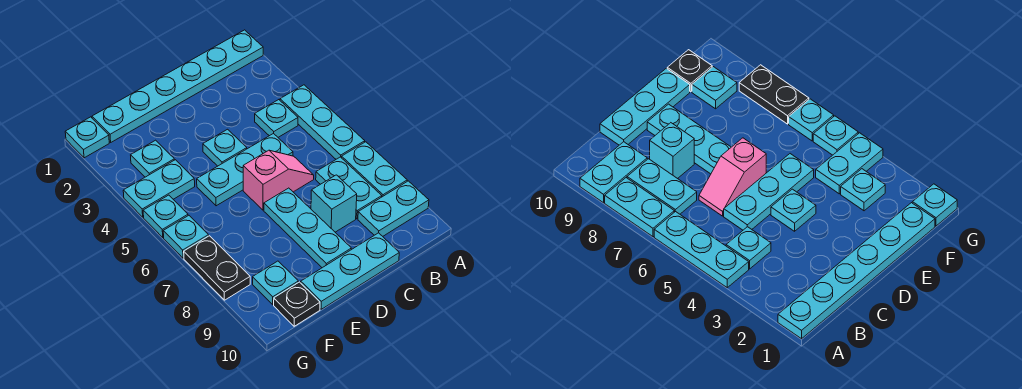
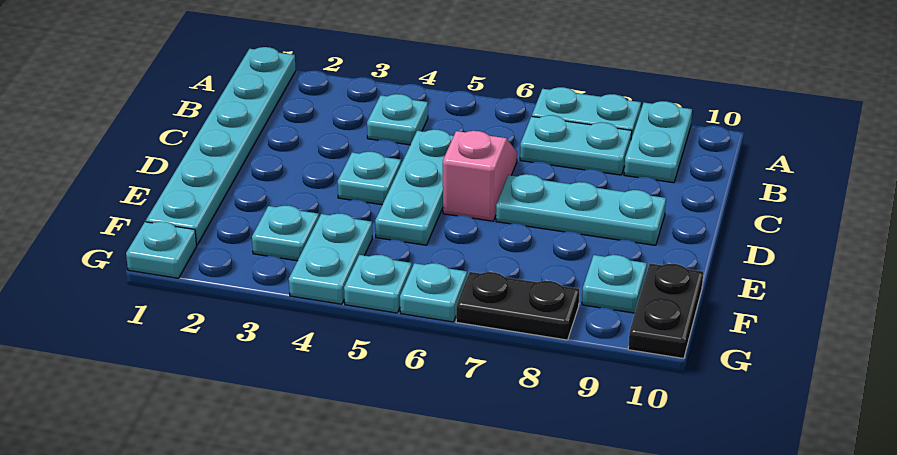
cyan 1x3 plate [280,85,365,159] -> none
cyan 1x1 brick [311,175,357,232] -> none
cyan 1x3 plate [301,233,399,309] -> none
black 1x1 plate [274,282,320,326] -> black 1x2 plate [628,263,703,359]

